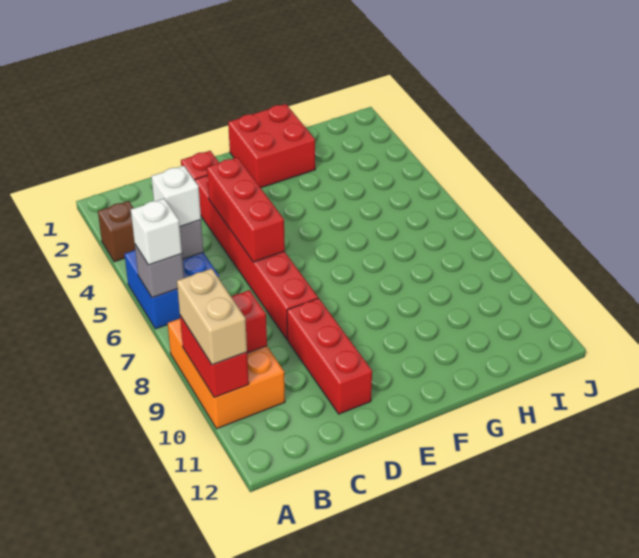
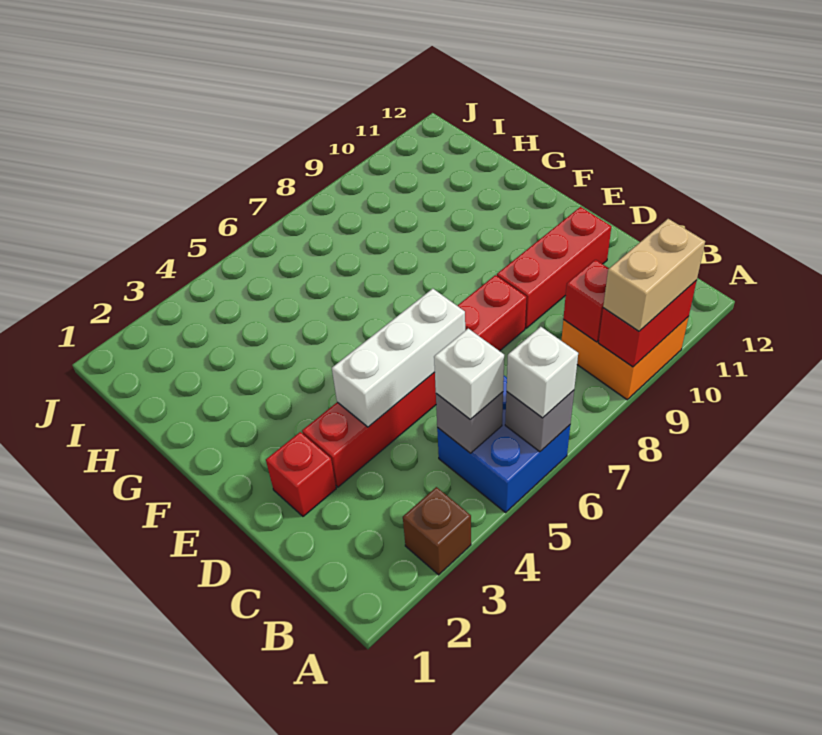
orange 2x3 brick [168,319,285,429] -> orange 2x2 brick [561,317,688,400]
red 1x3 brick [207,157,285,262] -> white 1x3 brick [332,289,465,427]
red 2x2 brick [228,104,315,188] -> none

